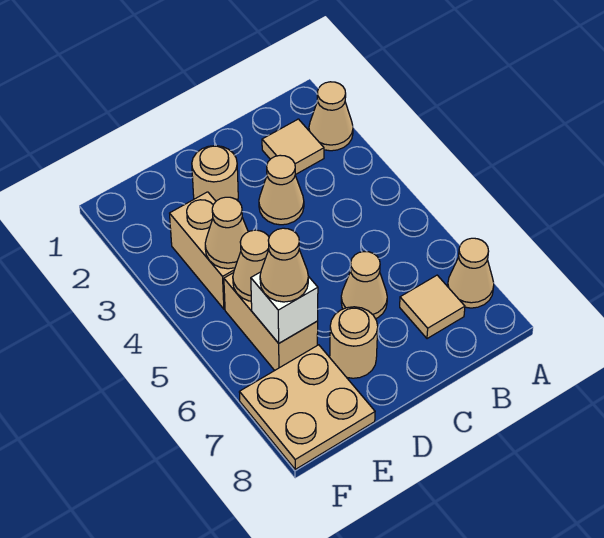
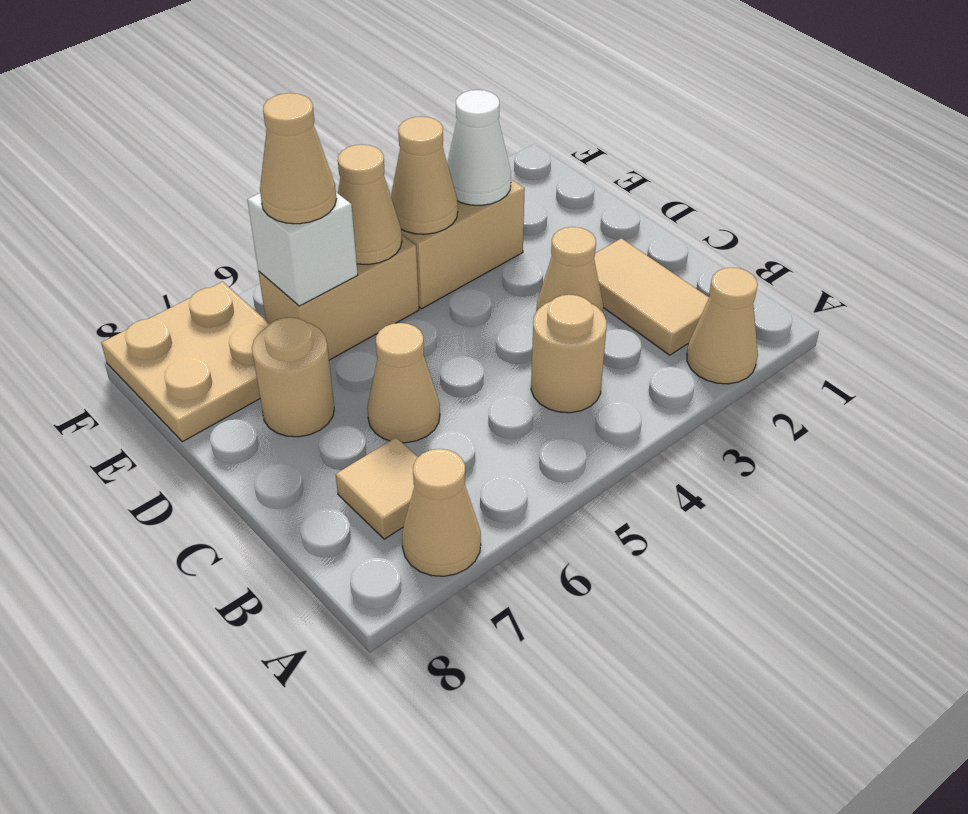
tan 1x1 tile [262,119,324,175] -> tan 1x2 tile [594,238,709,355]
tan 1x1 round brick [192,146,238,201] -> tan 1x1 round brick moved to [531,295,606,413]
none -> white 1x1 cone [447,90,511,205]

